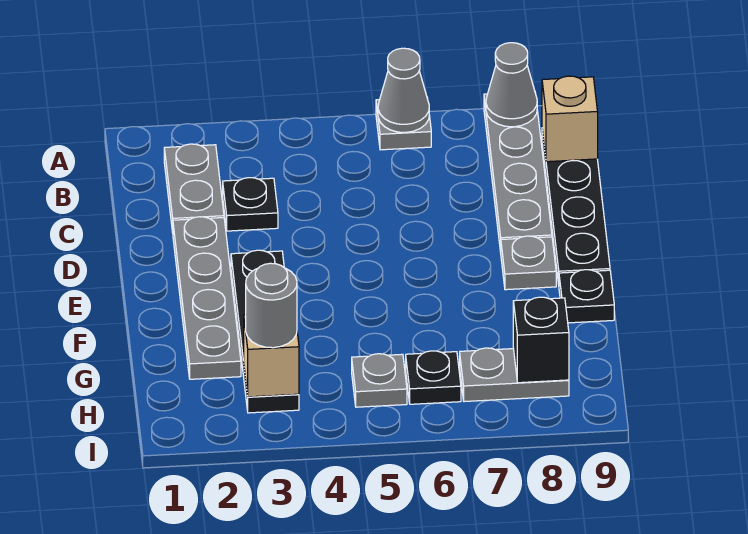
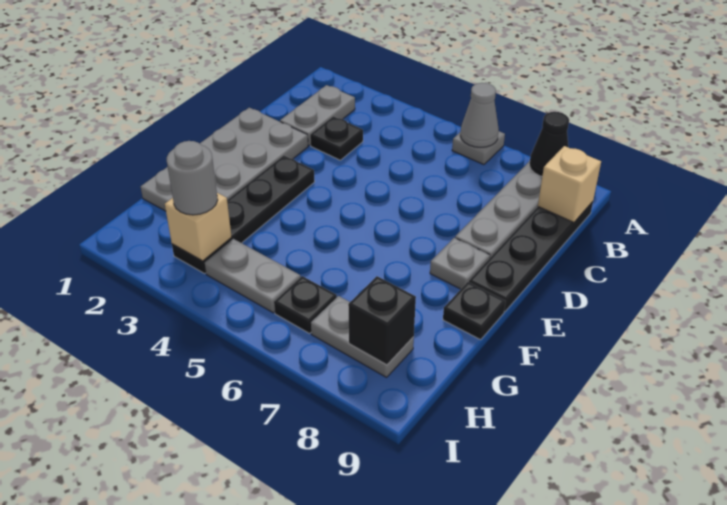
grey 1x1 cone [486,43,537,127] -> black 1x1 cone [529,112,569,176]
grey 1x4 plate [173,217,241,379] -> grey 2x4 plate [141,108,308,211]
grey 1x1 plate [352,354,407,407] -> grey 1x2 plate [205,239,300,313]

